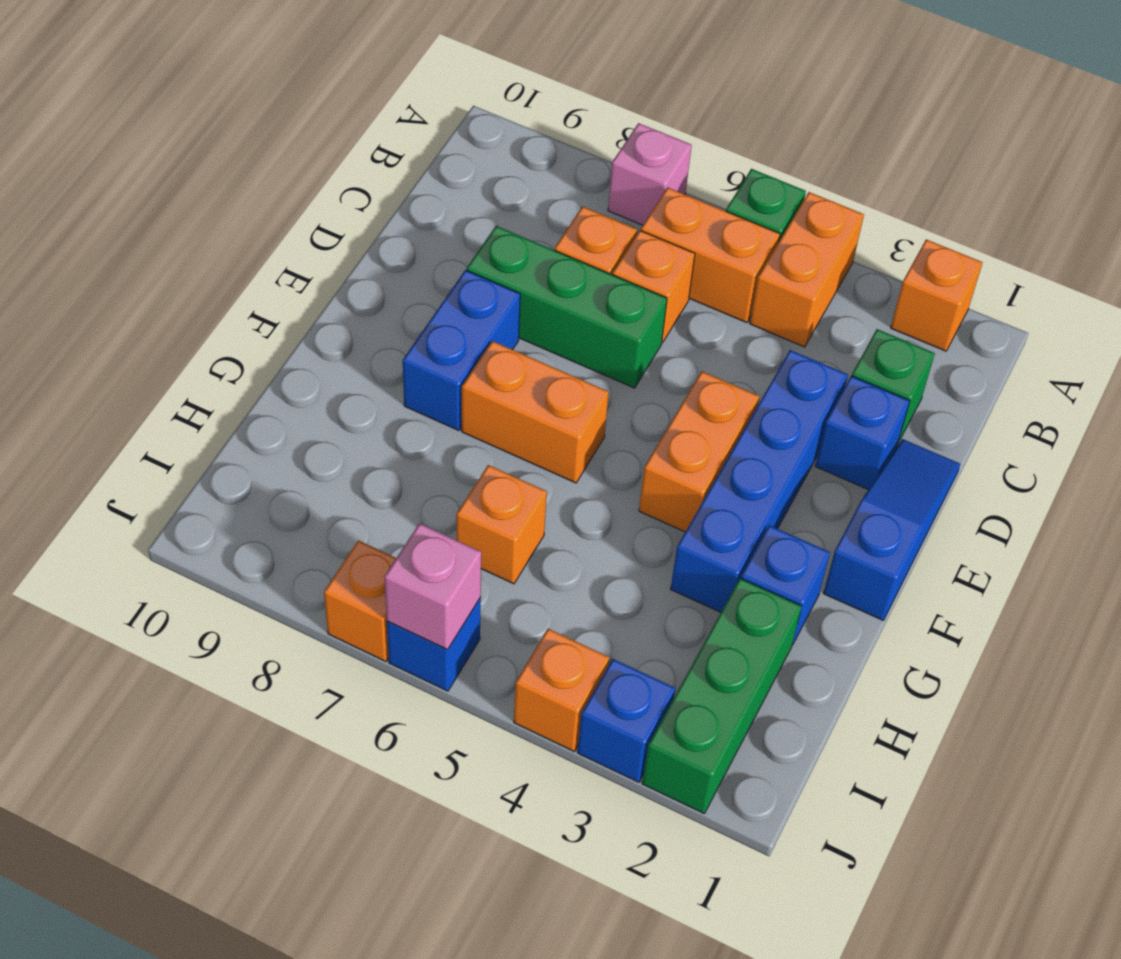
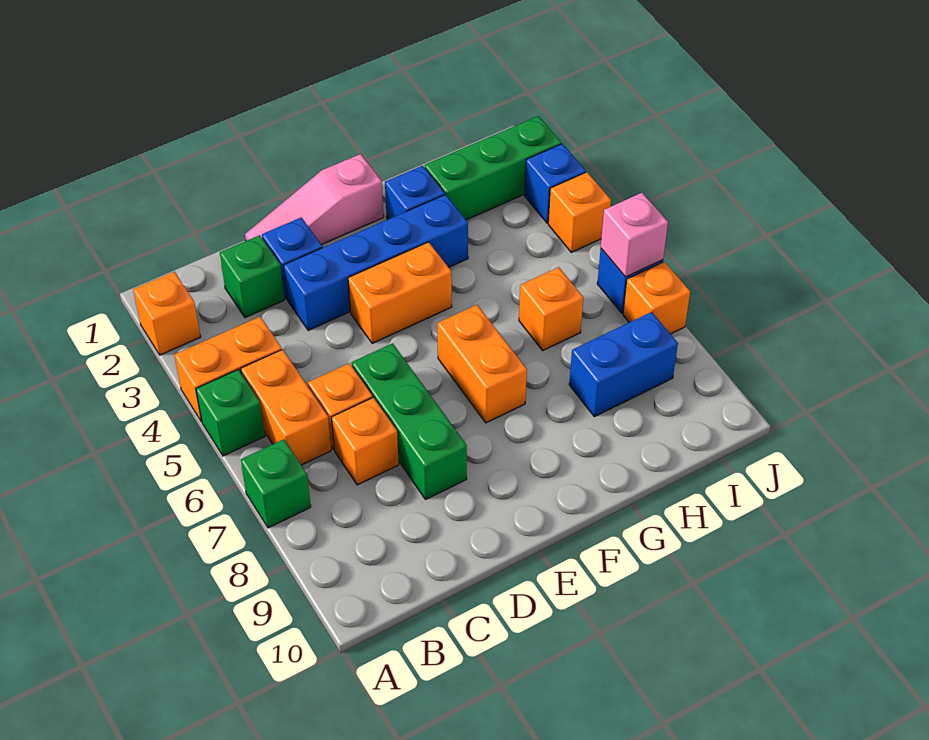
pink 1x1 brick [608,123,692,225] -> green 1x1 brick [241,439,311,528]
blue 1x3 slope [823,439,960,620] -> pink 1x3 slope [245,154,384,245]
blue 1x2 brick [403,270,520,431] -> blue 1x2 brick moved to [569,312,678,417]

